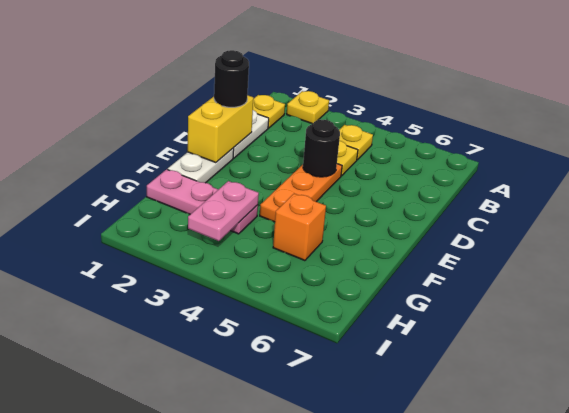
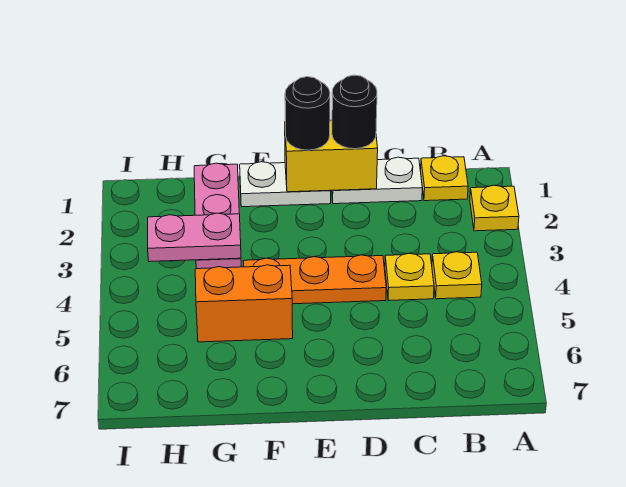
black 1x1 round brick [303,120,340,177] -> black 1x1 round brick moved to [285,77,330,150]
orange 1x1 brick [273,194,326,261] -> orange 1x2 brick [195,265,293,342]

